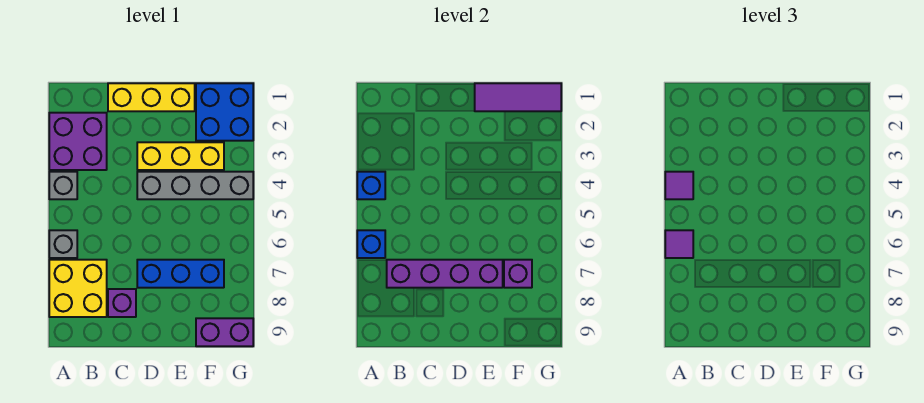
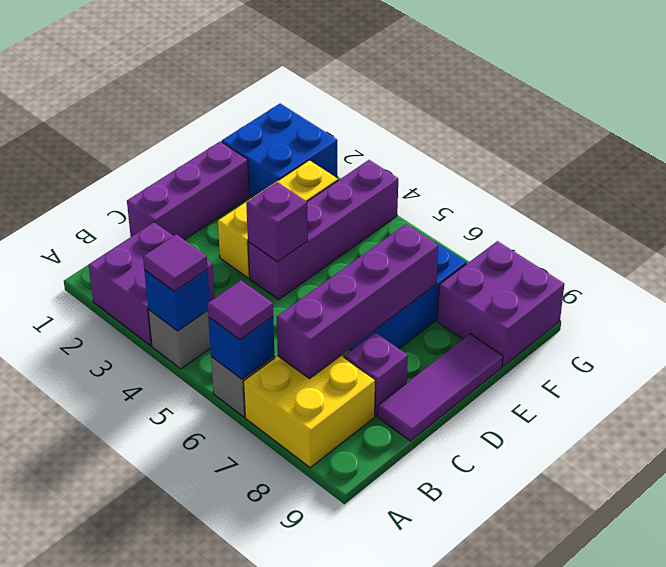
yellow 1x3 brick [108,83,195,111] -> purple 1x3 brick [127,141,249,240]
grey 1x4 brick [137,172,253,199] -> purple 1x4 brick [248,160,398,299]
purple 1x3 tile [475,83,561,111] -> purple 1x3 tile moved to [378,334,503,441]
purple 1x1 brick [504,260,532,288] -> purple 1x1 brick moved to [246,182,308,262]
purple 1x2 brick [196,318,253,346] -> purple 2x2 brick [437,241,564,366]

